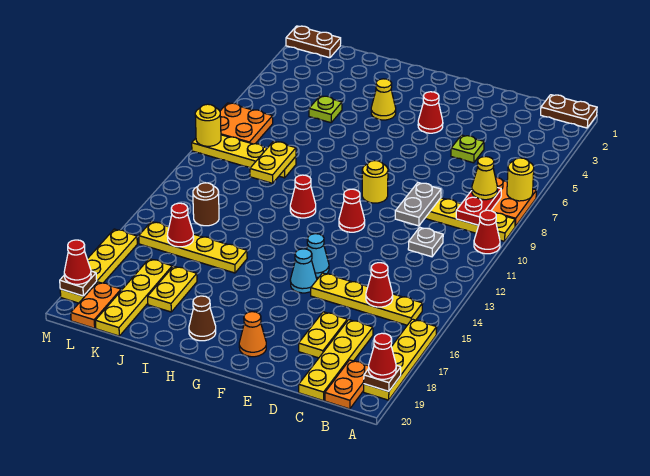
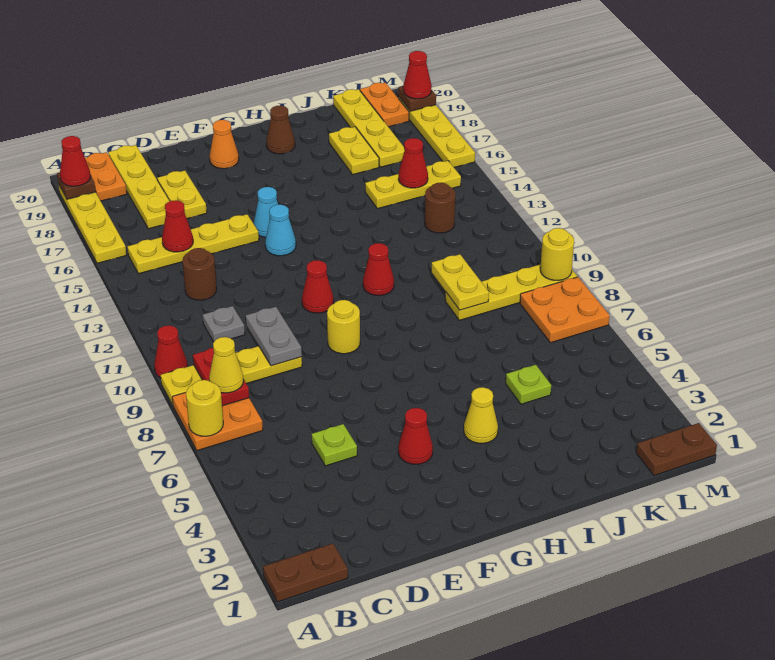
none -> brown 1x1 round brick [182,248,217,300]
yellow 1x4 plate [139,222,247,273] -> yellow 1x3 plate [365,161,461,209]

